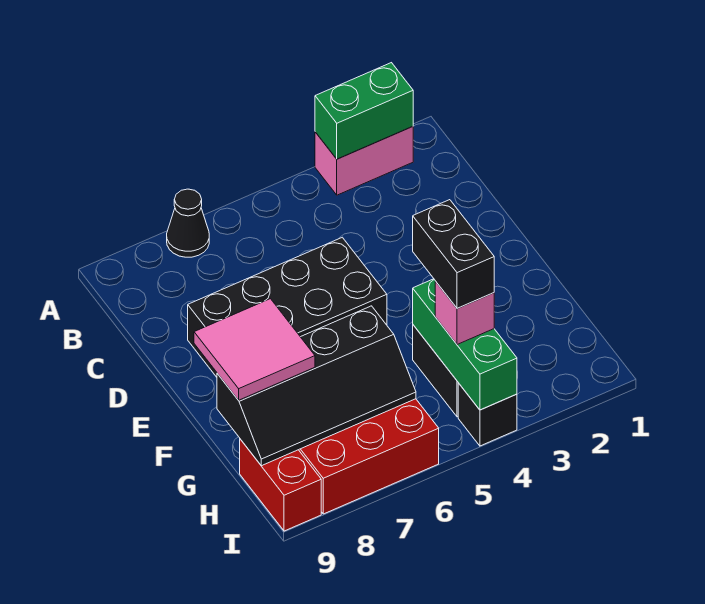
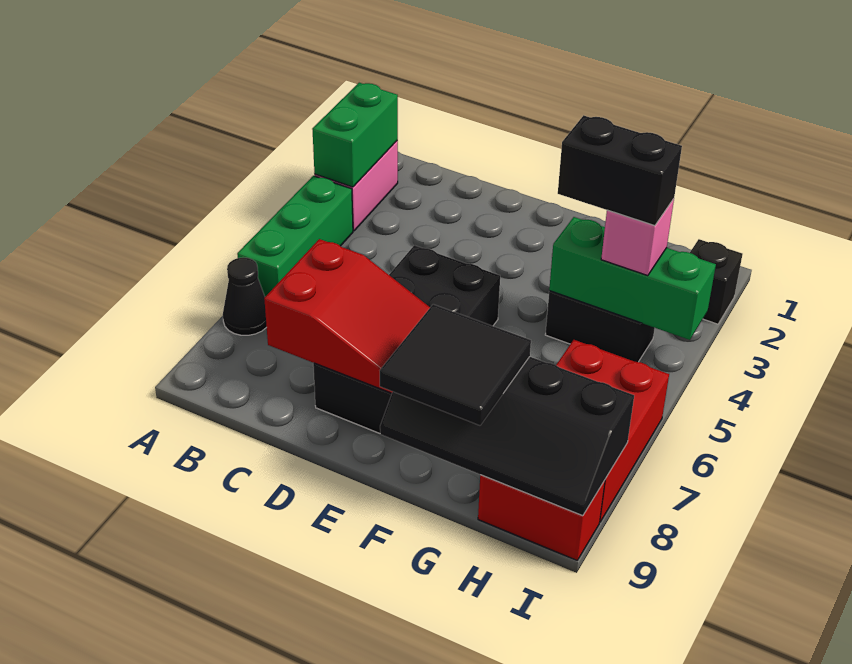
none -> green 1x3 brick [237,176,353,297]
none -> red 2x3 slope [264,239,430,393]
pink 2x2 tile [194,299,315,400] -> black 2x2 tile [380,304,531,425]
black 2x4 slope [217,306,416,466] -> black 2x4 slope turned to [380,357,634,516]
black 1x1 brick [458,383,517,446] -> black 1x1 brick moved to [690,239,743,324]

